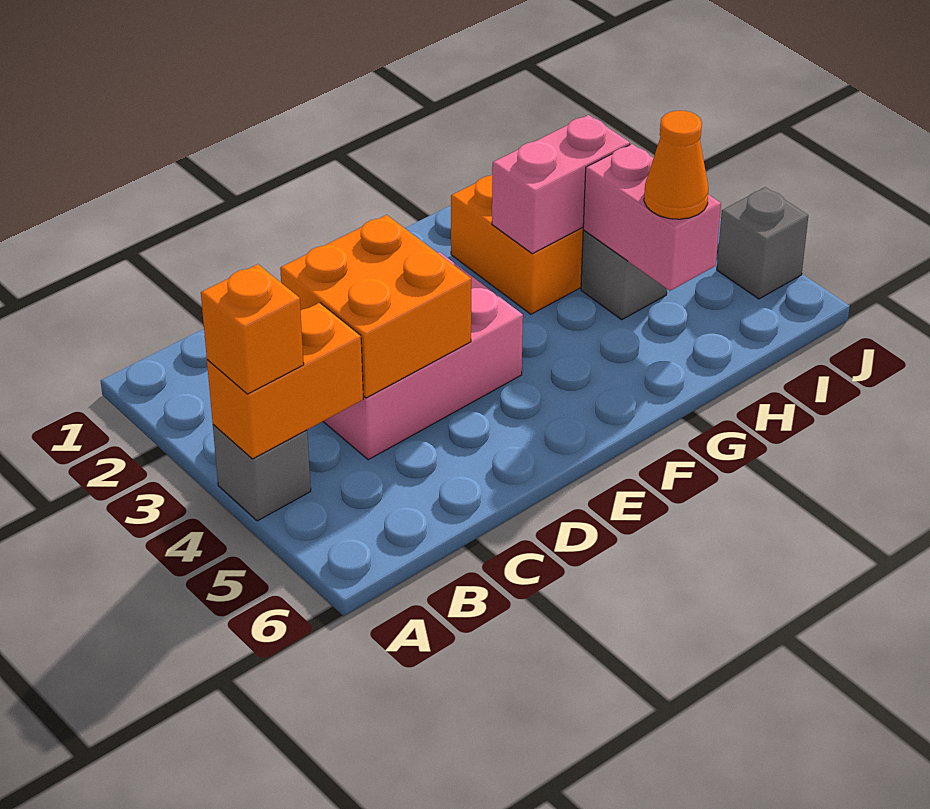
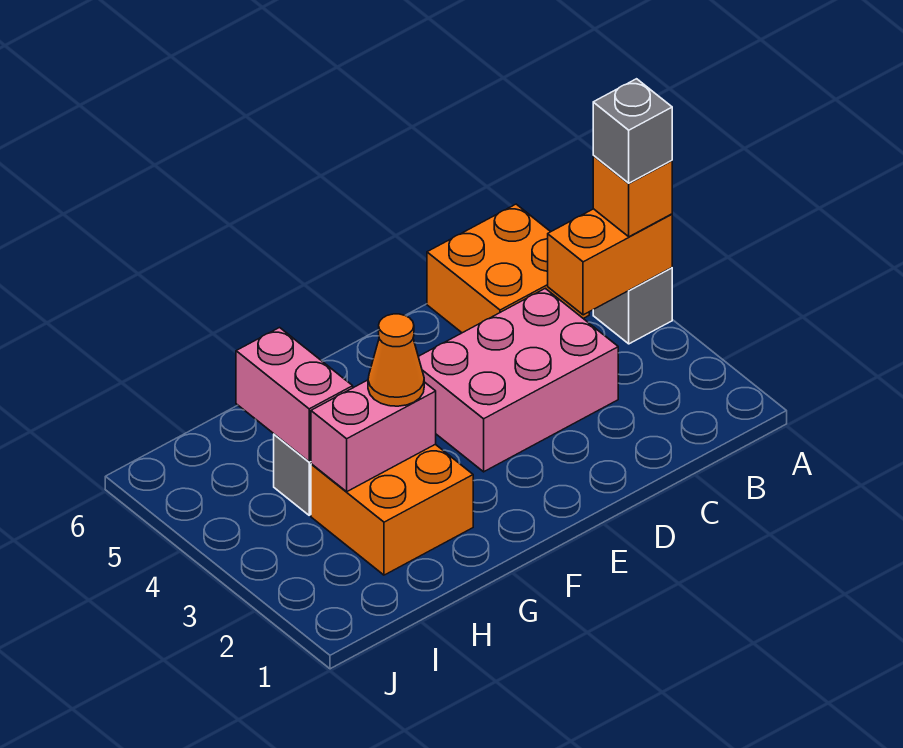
orange 2x2 brick [280,215,471,398] -> orange 2x2 brick moved to [427,204,589,333]
orange 1x1 cone [644,111,708,219] -> orange 1x1 cone moved to [368,314,424,406]
grey 1x1 brick [717,187,808,299] -> grey 1x1 brick moved to [593,79,672,183]

